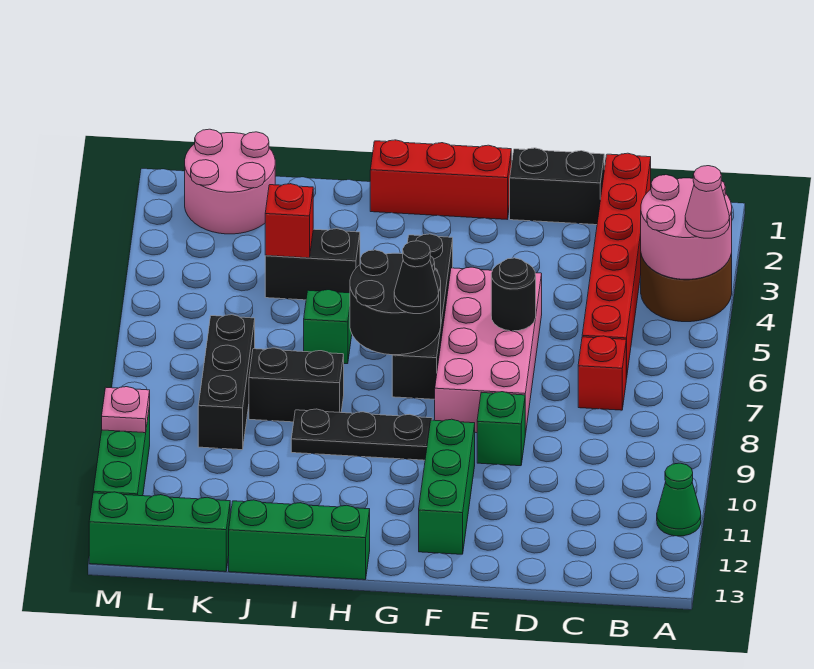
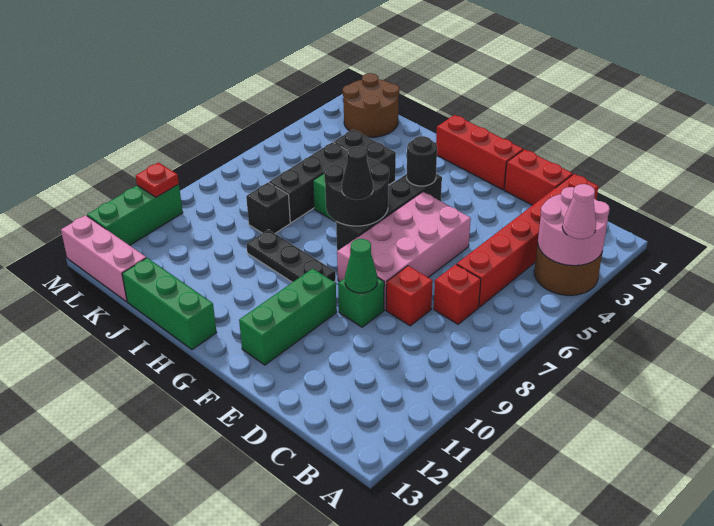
green 1x1 cone [657,463,701,536] -> green 1x1 cone moved to [345,239,377,293]
black 1x2 brick [510,148,604,225] -> red 1x2 brick [504,149,573,205]
black 1x1 round brick [491,258,536,331] -> black 1x1 round brick moved to [407,136,437,186]
black 1x2 brick [249,348,344,422] -> black 1x1 brick [246,183,290,233]
red 1x1 brick [265,184,313,258] -> red 1x1 brick moved to [386,266,433,326]
pink 2x2 round brick [185,129,275,234] -> brown 2x2 round brick [343,73,399,137]
black 1x3 brick [198,315,255,450] -> black 1x3 brick moved to [269,142,348,223]
green 1x3 brick [89,492,230,572] -> pink 1x3 brick [61,215,146,302]
pink 1x1 plate [102,387,150,433] -> red 1x1 plate [136,162,179,197]

